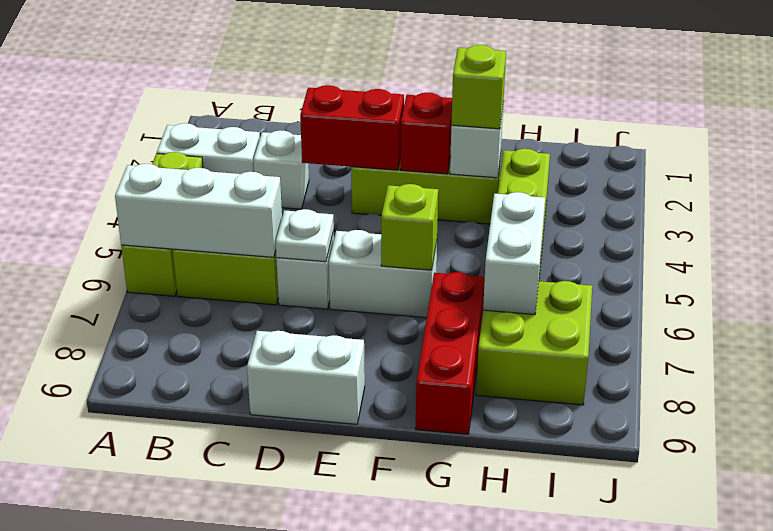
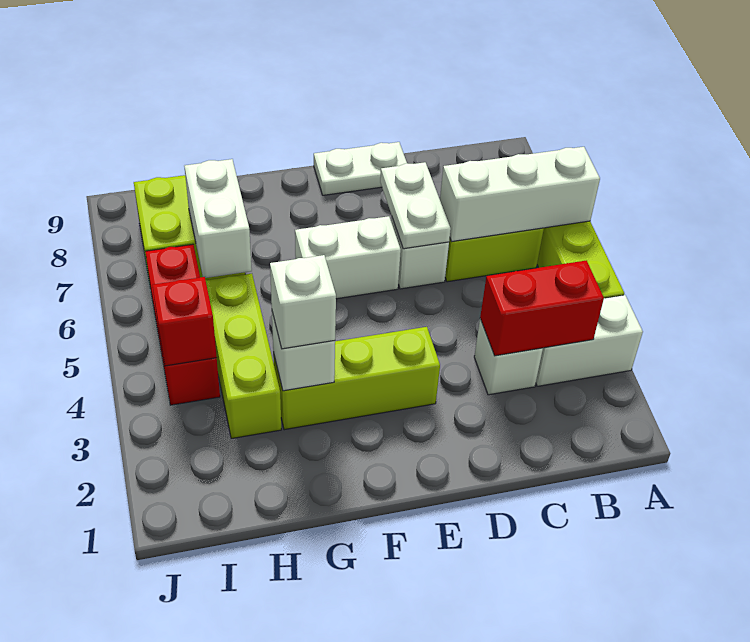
red 1x2 brick [300,85,404,170] -> red 1x2 brick moved to [480,260,604,356]
white 1x1 plate [276,209,334,262] -> white 1x2 plate [380,162,451,249]
white 1x2 brick [247,331,365,424] -> white 1x2 plate [314,142,407,195]
red 1x1 brick [400,92,452,174] -> red 1x1 brick moved to [152,277,217,366]
lime 1x1 brick [381,184,438,270] -> none
lime 1x1 brick [451,45,506,129] -> white 1x1 brick [270,255,336,349]
red 1x3 brick [416,272,485,434] -> red 1x3 brick moved to [145,244,220,405]

